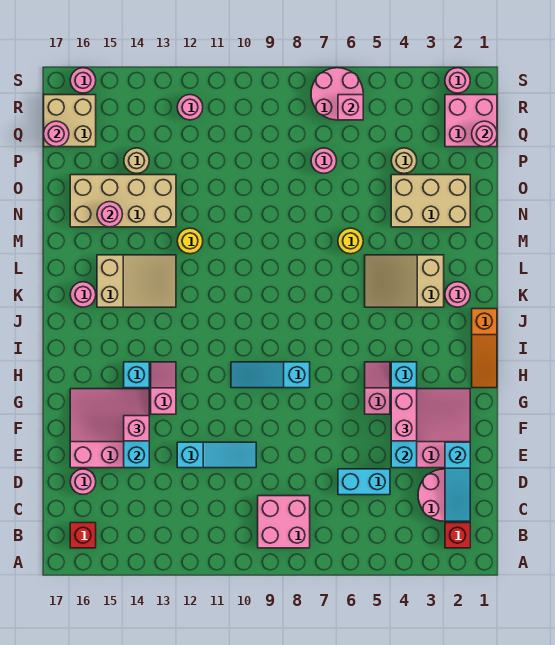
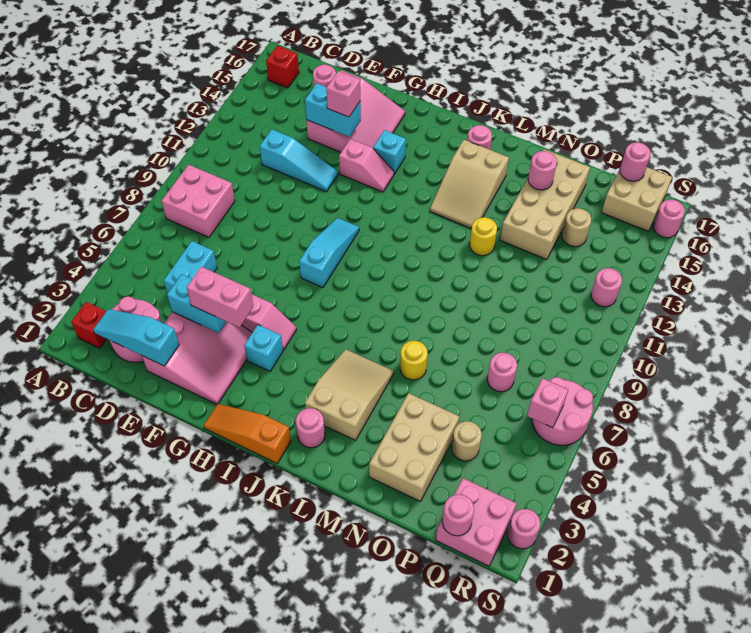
cyan 1x3 slope [177,442,256,468] -> cyan 1x3 slope turned to [260,129,338,192]

